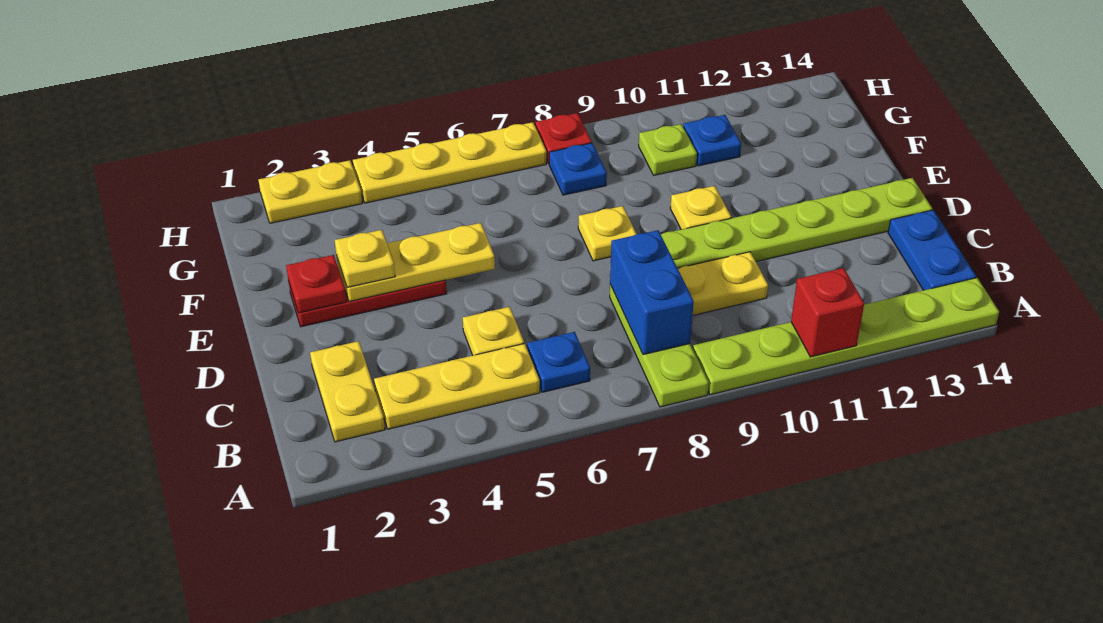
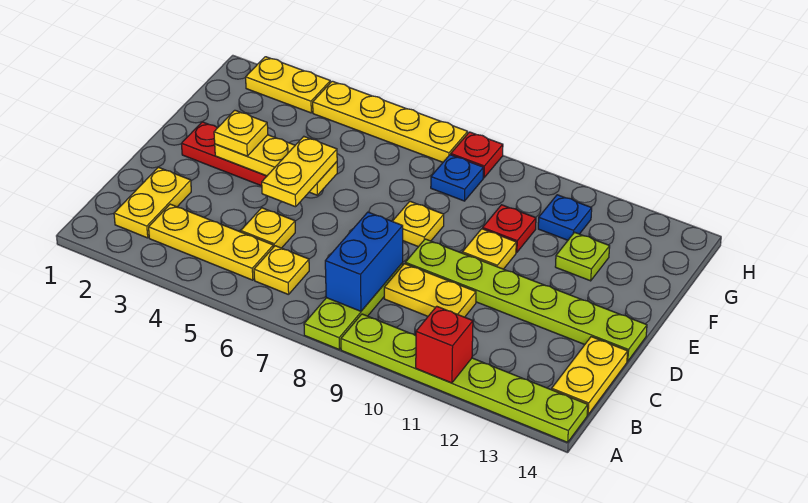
blue 1x1 plate [527,332,590,392] -> yellow 1x1 plate [254,246,309,295]
blue 1x2 plate [888,210,976,290] -> yellow 1x2 plate [552,337,628,415]
none -> yellow 1x2 plate [262,137,337,207]
red 1x1 plate [286,255,346,313] -> red 1x1 plate moved to [483,205,536,252]
lime 1x1 plate [639,124,697,175] -> lime 1x1 plate moved to [555,232,610,281]

